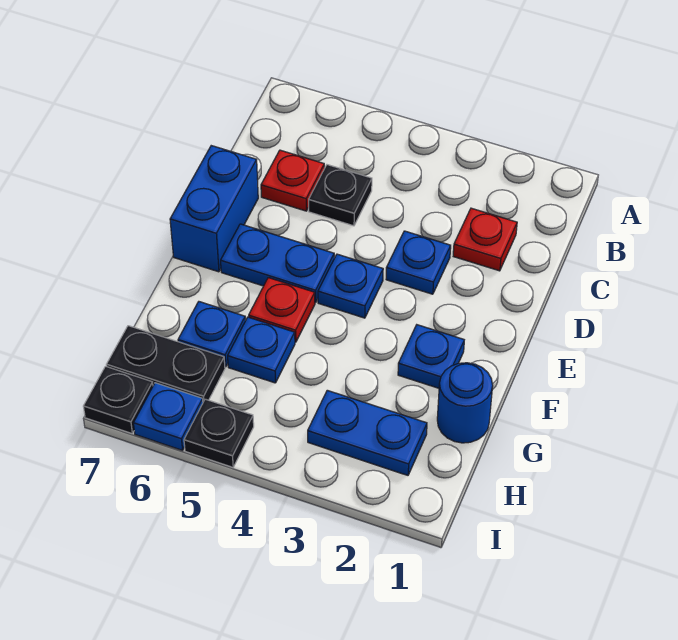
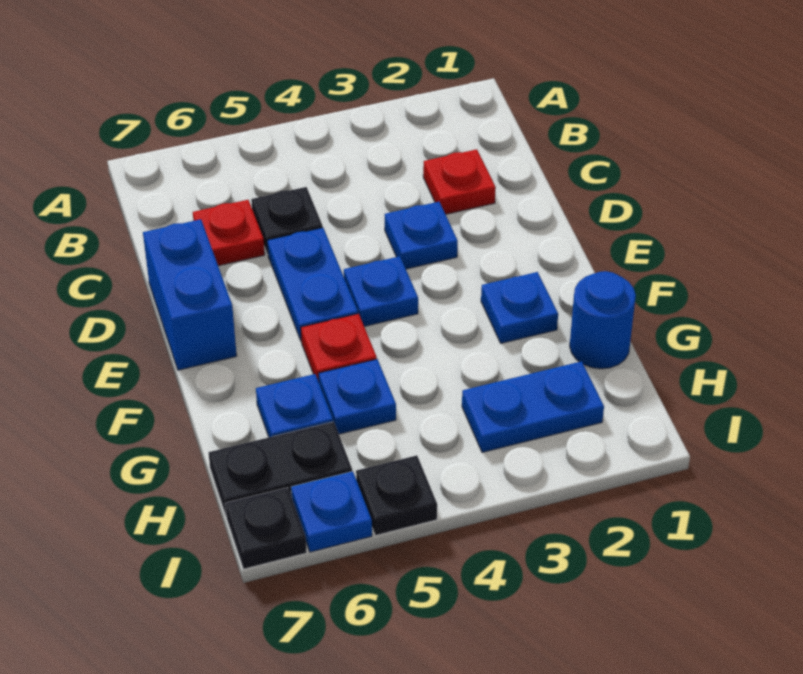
blue 1x2 plate [221,224,334,302] -> blue 1x2 plate turned to [267,228,358,340]

